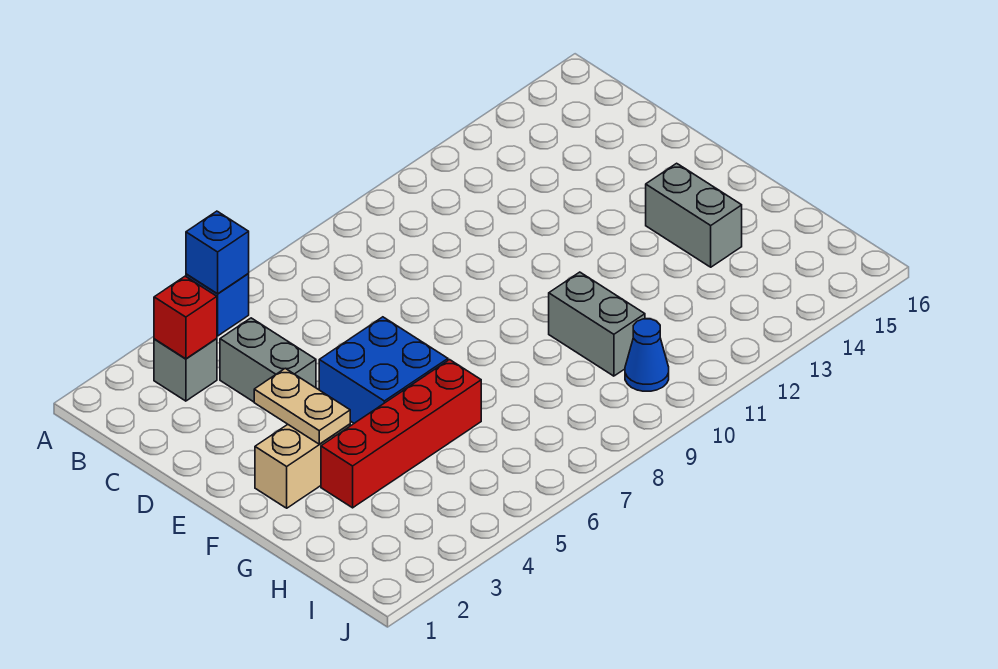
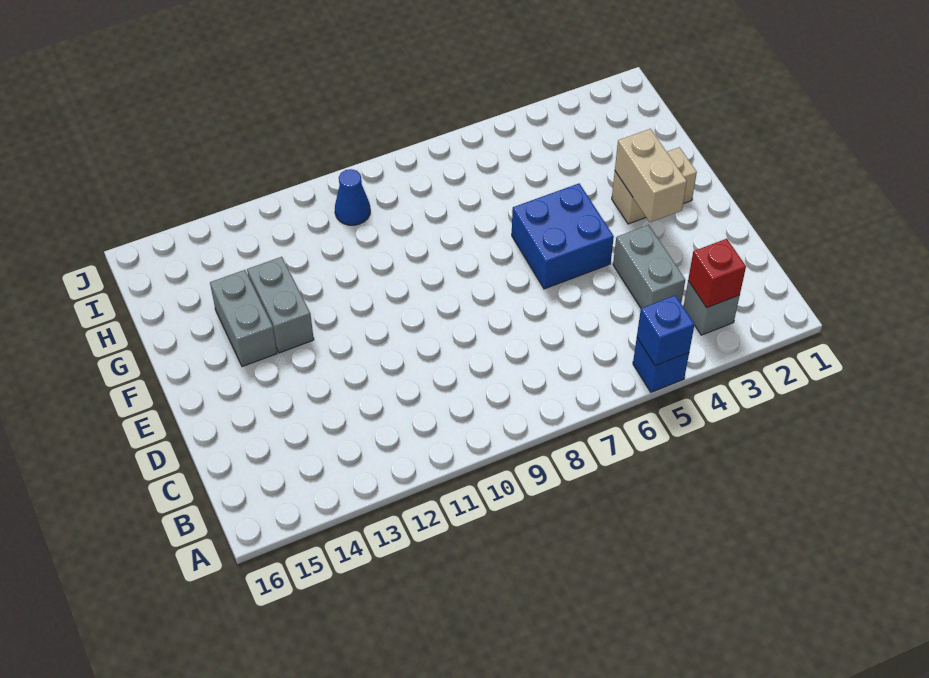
tan 1x2 plate [254,368,350,444] -> tan 1x2 brick [615,129,687,222]
red 1x4 brick [321,360,481,508] -> none
grey 1x2 brick [549,272,645,376] -> grey 1x2 brick moved to [247,257,314,353]

